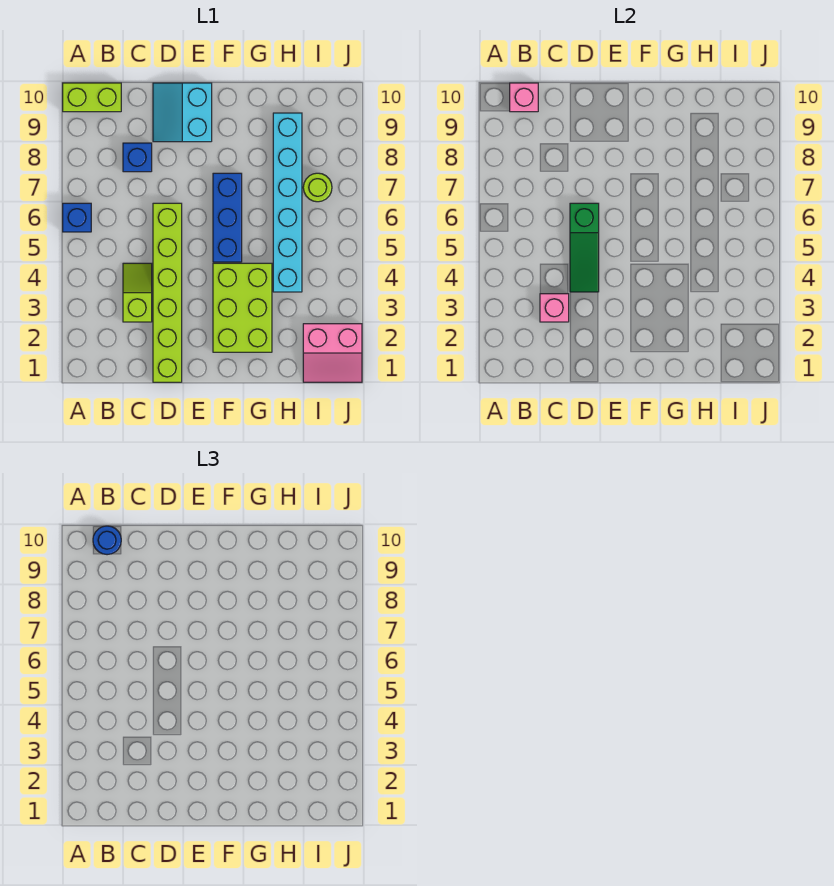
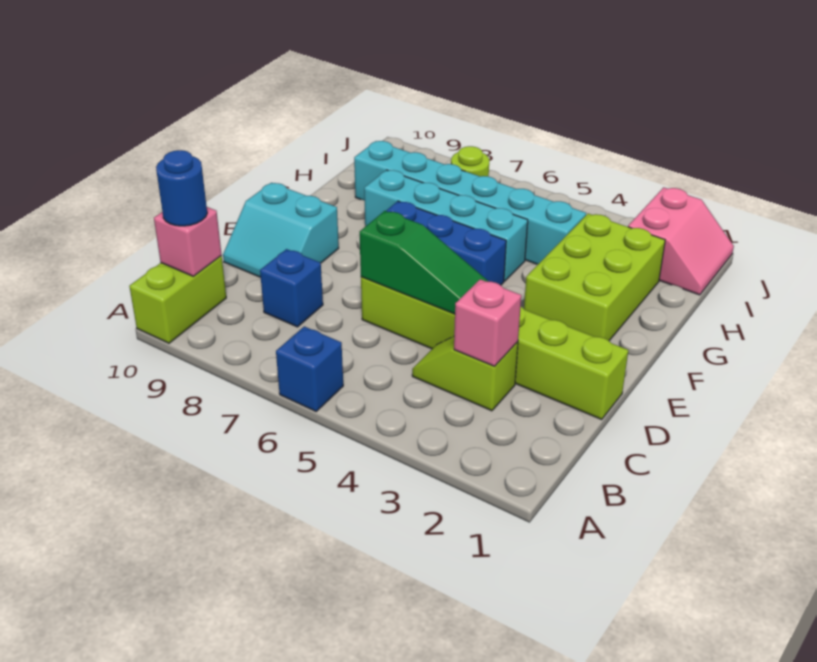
lime 2x3 brick [213,263,272,352] -> lime 2x3 brick turned to [524,213,665,341]
none -> cyan 1x4 brick [364,170,528,281]

